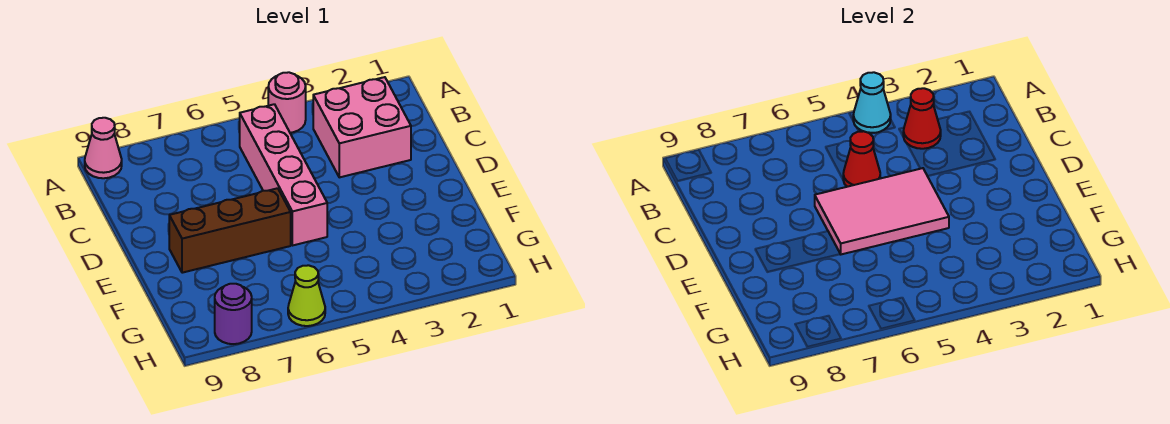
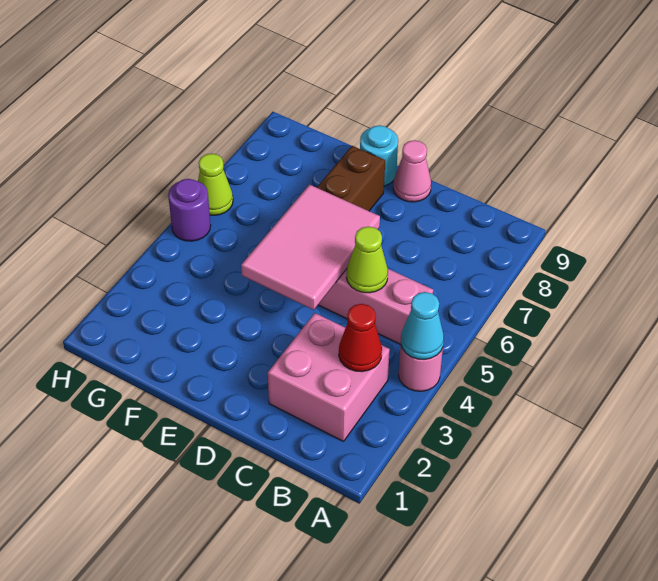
pink 1x1 cone [85,118,122,178] -> pink 1x1 cone moved to [393,140,431,202]
red 1x1 cone [843,131,880,187] -> lime 1x1 cone [347,226,388,293]
none -> cyan 1x1 round brick [360,125,398,186]
purple 1x1 round brick [215,284,252,344] -> purple 1x1 round brick moved to [168,179,211,241]

